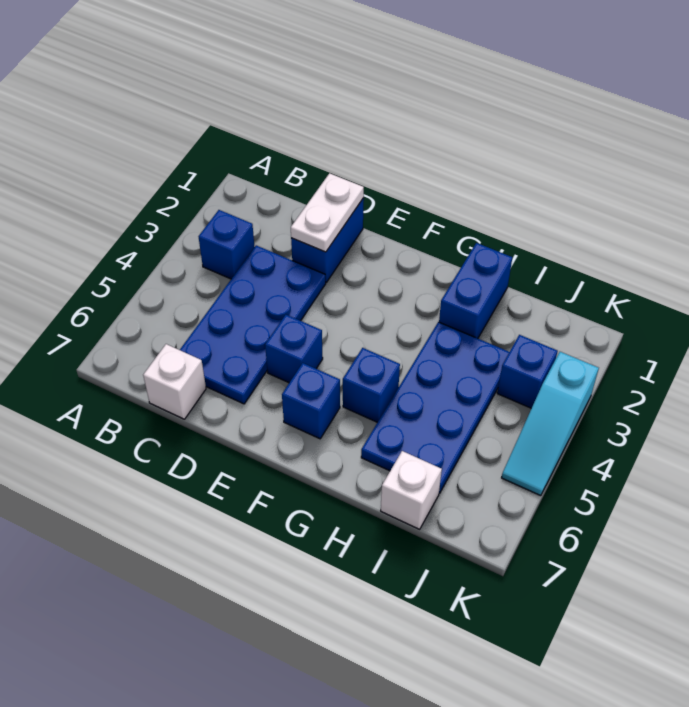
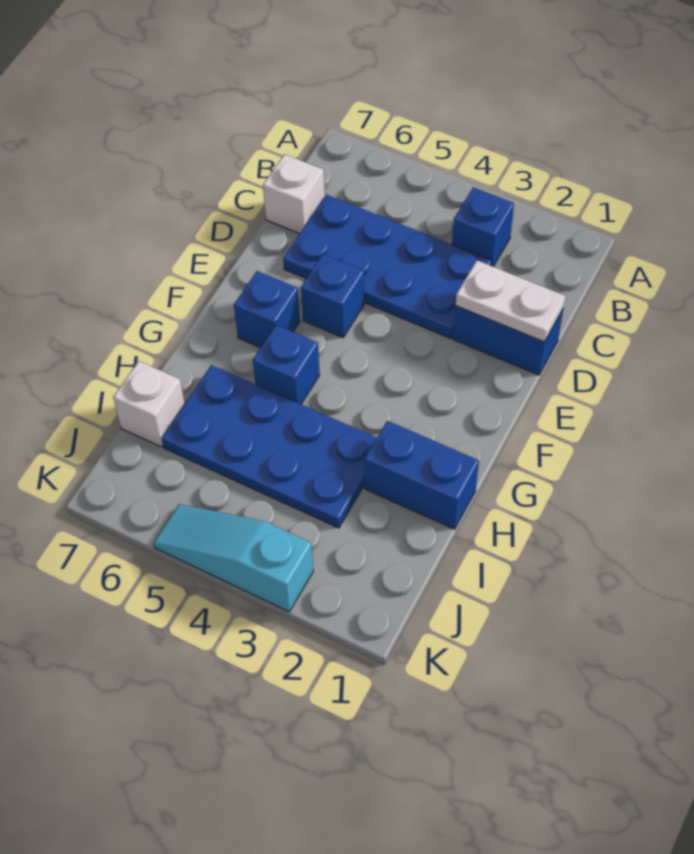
blue 1x1 brick [497,335,558,408] -> none

